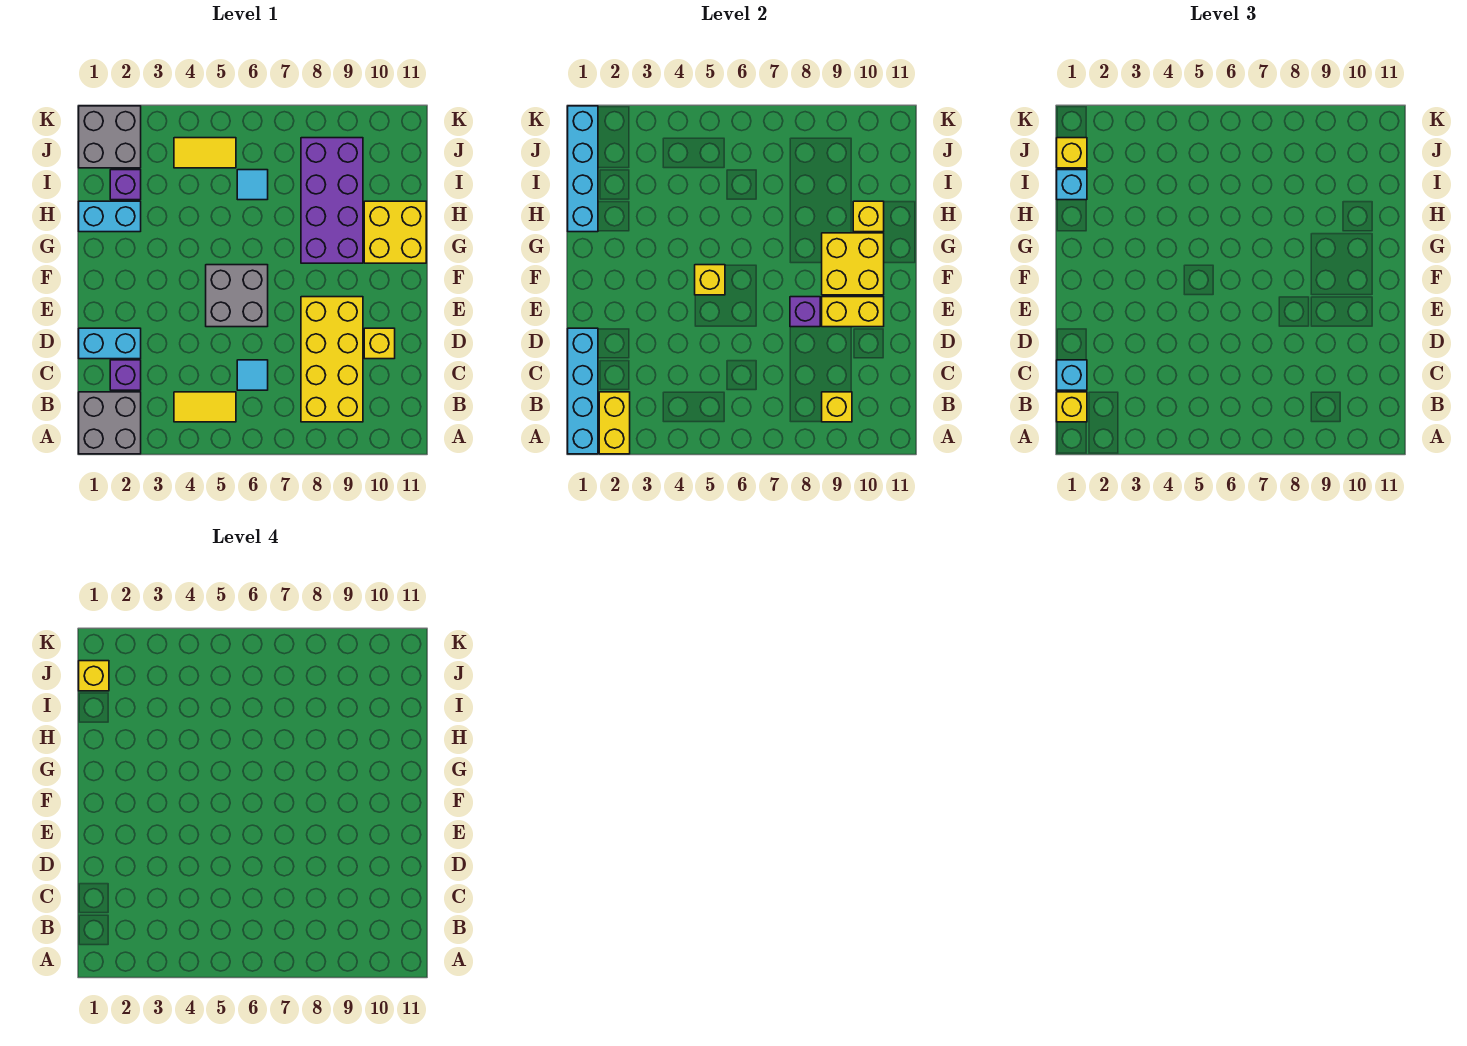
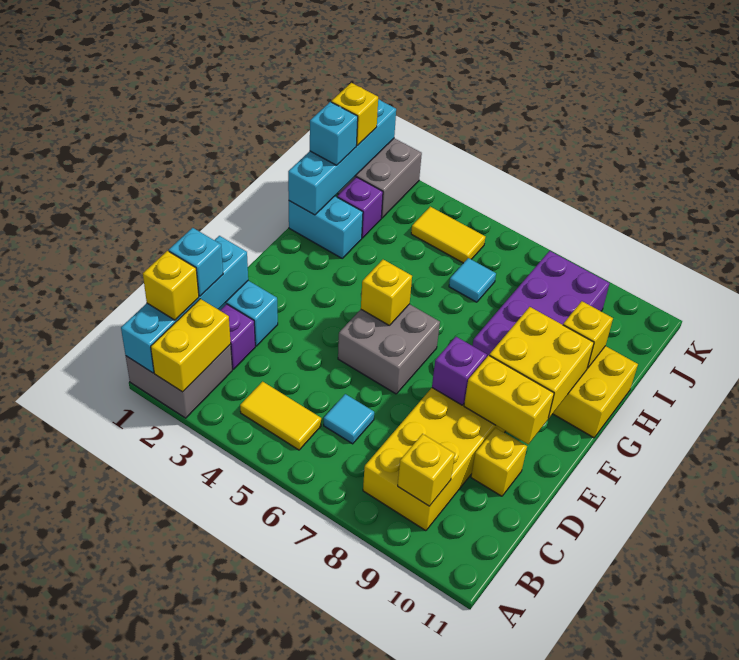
yellow 1x1 brick [79,661,109,691] -> none

